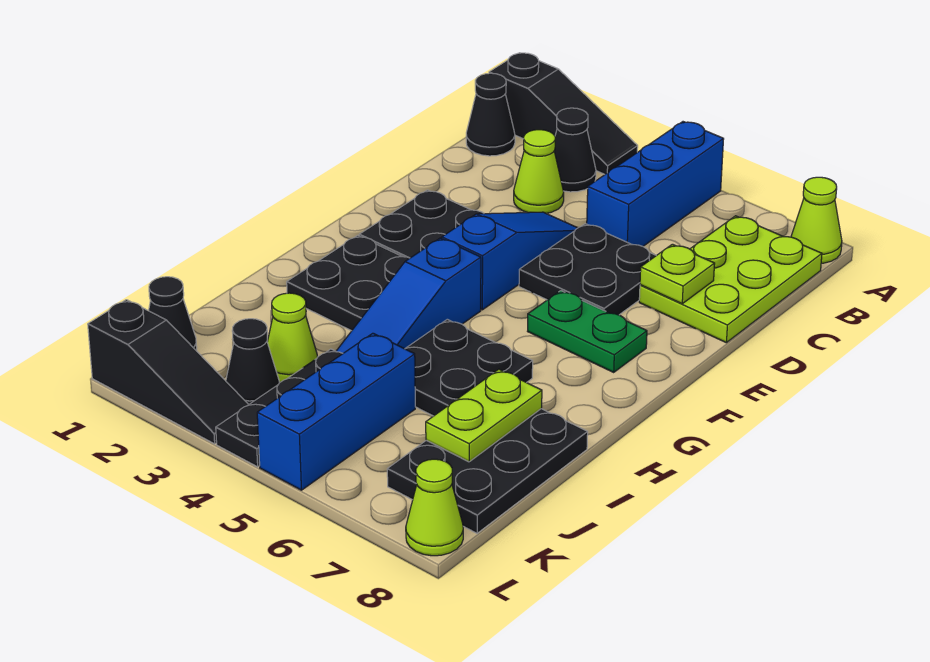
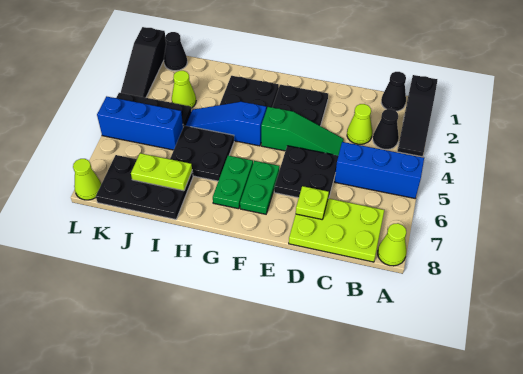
blue 1x3 slope [442,212,577,310] -> green 1x3 slope [261,107,344,156]
none -> green 1x2 plate [213,156,253,209]
black 1x1 cone [226,319,279,404] -> none

